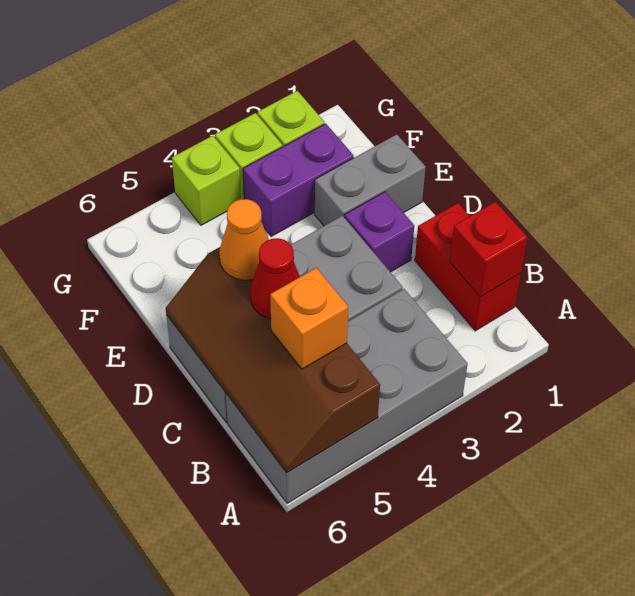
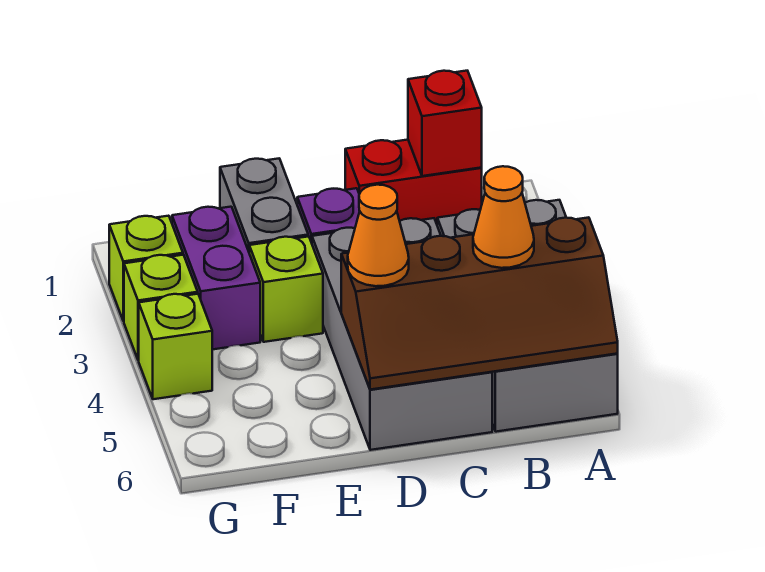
orange 1x1 brick [270,268,348,369] -> orange 1x1 cone [473,166,534,268]
red 1x1 cone [250,238,300,319] -> none
none -> lime 1x1 brick [249,236,323,342]

